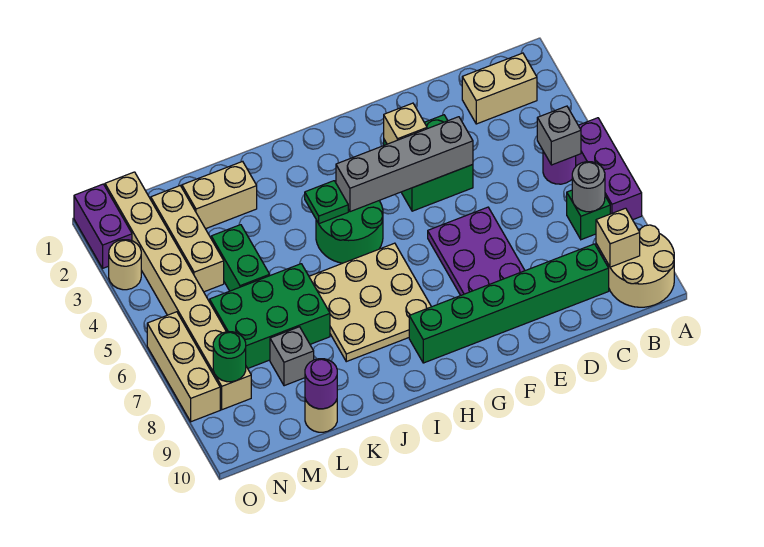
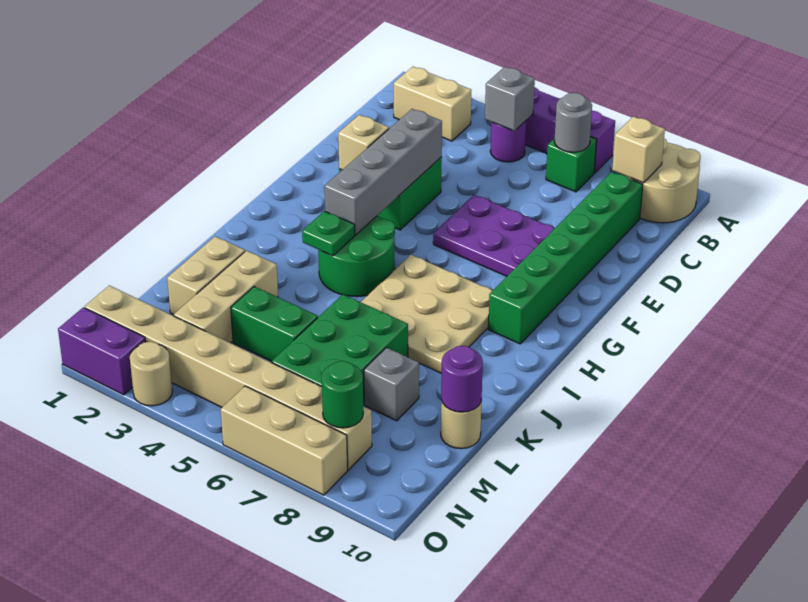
tan 1x2 brick [462,53,537,124] -> tan 1x2 brick turned to [394,67,471,141]
tan 1x3 brick [151,186,224,292] -> tan 1x3 brick turned to [174,251,278,343]

